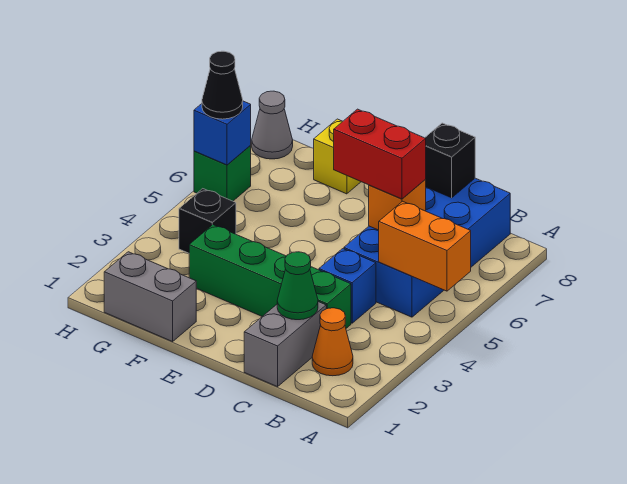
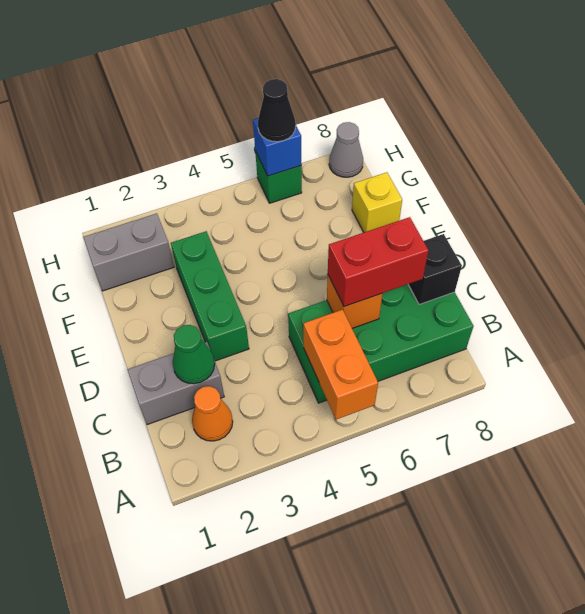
blue 2x4 brick [344,178,510,317] -> green 2x4 brick [288,284,474,403]
green 1x4 brick [189,225,351,328] -> green 1x3 brick [171,231,249,361]
blue 1x1 brick [319,249,376,323] -> none
red 1x2 brick [334,109,426,199] -> red 1x2 brick turned to [328,217,429,307]
grey 1x2 brick [104,252,196,342] -> grey 1x2 brick turned to [83,213,174,291]
black 1x1 brick [179,189,236,253] -> none

